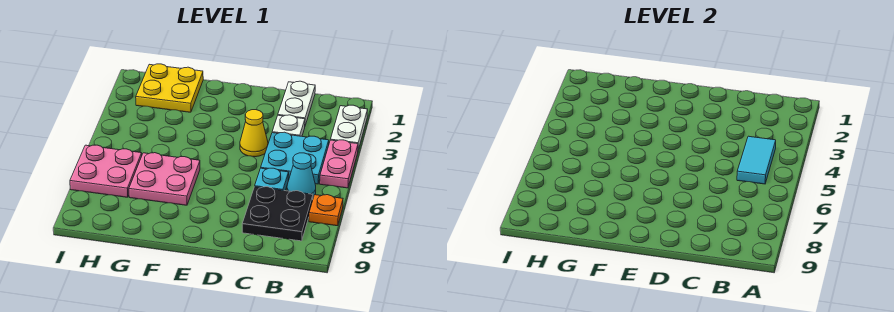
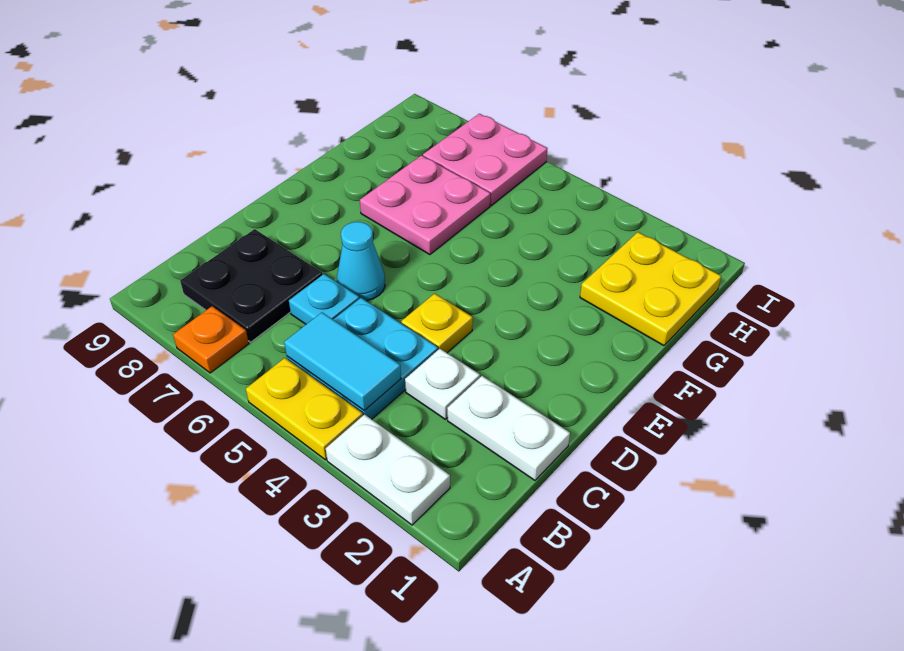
pink 1x2 plate [320,140,358,188] -> yellow 1x2 plate [246,358,363,460]
cyan 1x1 cone [287,153,316,197] -> cyan 1x1 cone moved to [337,222,385,301]
yellow 1x1 cone [240,110,268,157] -> yellow 1x1 plate [401,293,473,353]

